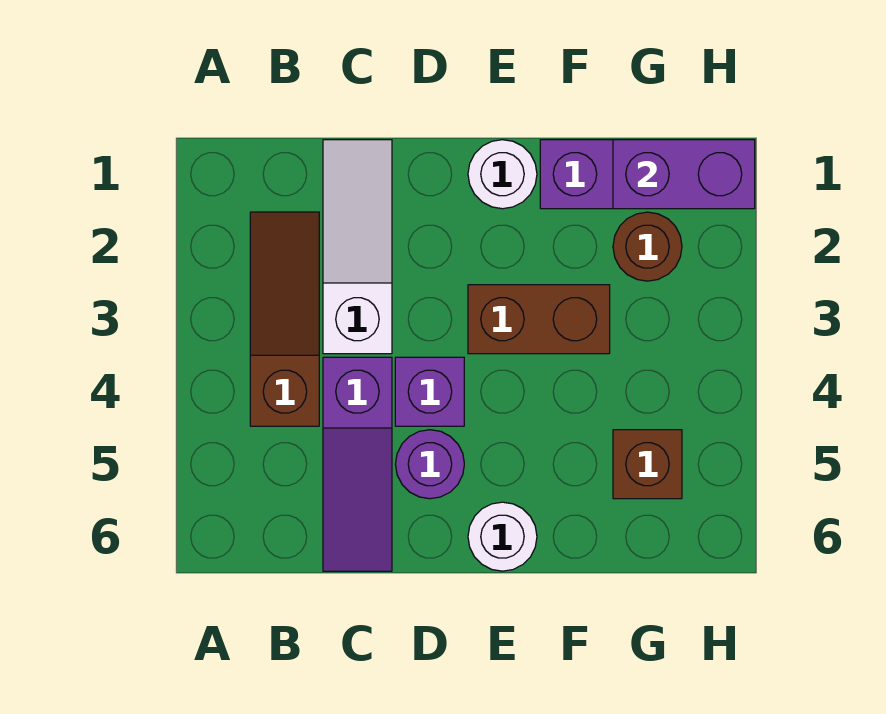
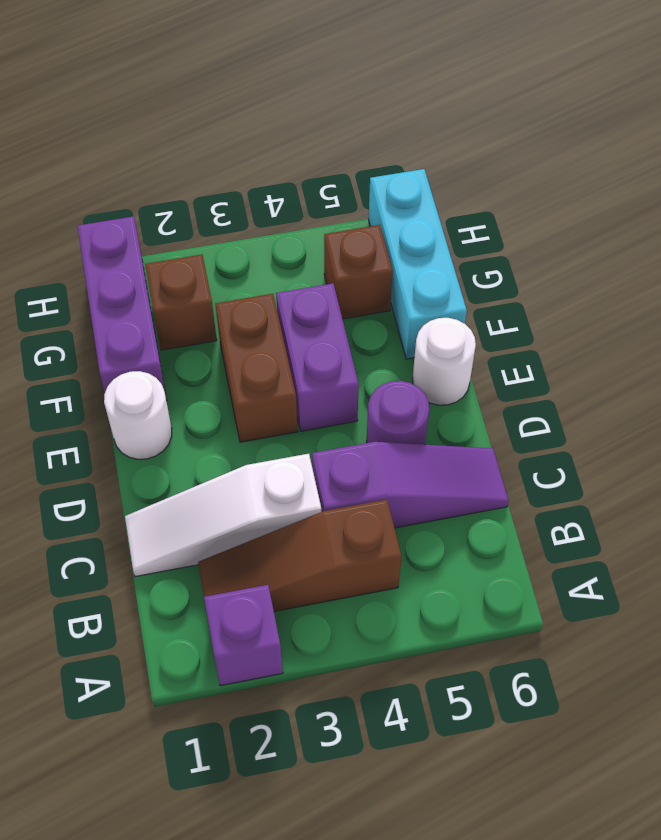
purple 1x1 brick [395,357,464,426] -> purple 1x1 brick moved to [204,585,283,686]
none -> cyan 1x3 brick [369,169,467,359]
purple 1x2 brick [613,140,755,209] -> purple 1x2 brick moved to [276,283,359,431]
brown 1x1 round brick [613,212,682,281] -> brown 1x1 brick [145,255,217,350]

